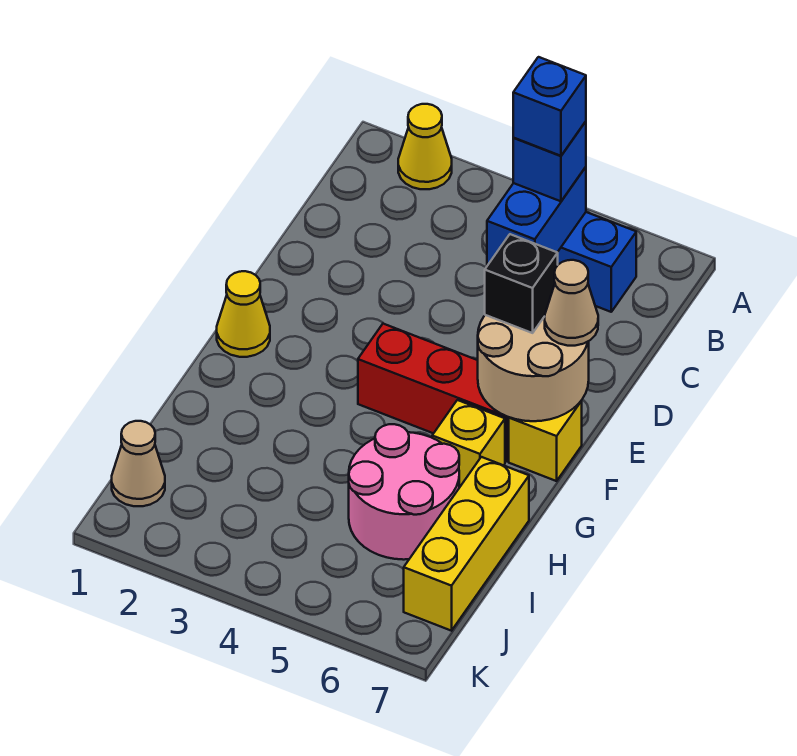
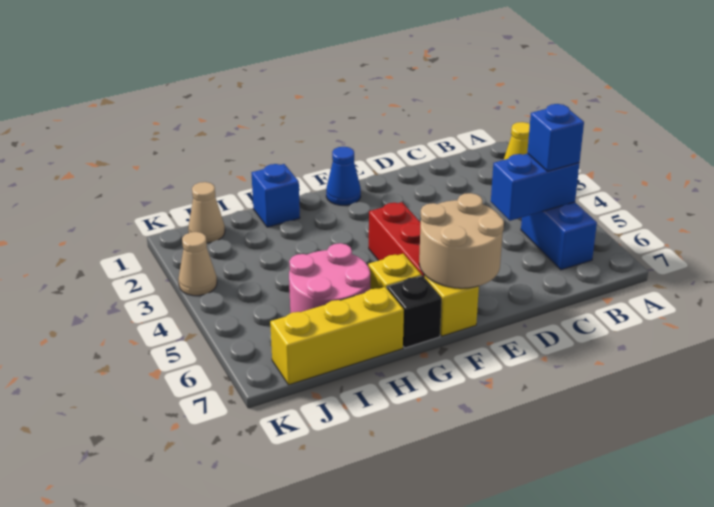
blue 1x1 brick [513,57,586,156] -> blue 1x1 brick moved to [252,164,300,227]
black 1x1 brick [485,234,558,333] -> black 1x1 brick moved to [387,276,442,348]
tan 1x1 cone [545,260,598,346] -> tan 1x1 cone moved to [178,232,217,296]
yellow 1x1 cone [217,271,270,357] -> blue 1x1 cone [326,147,361,205]

